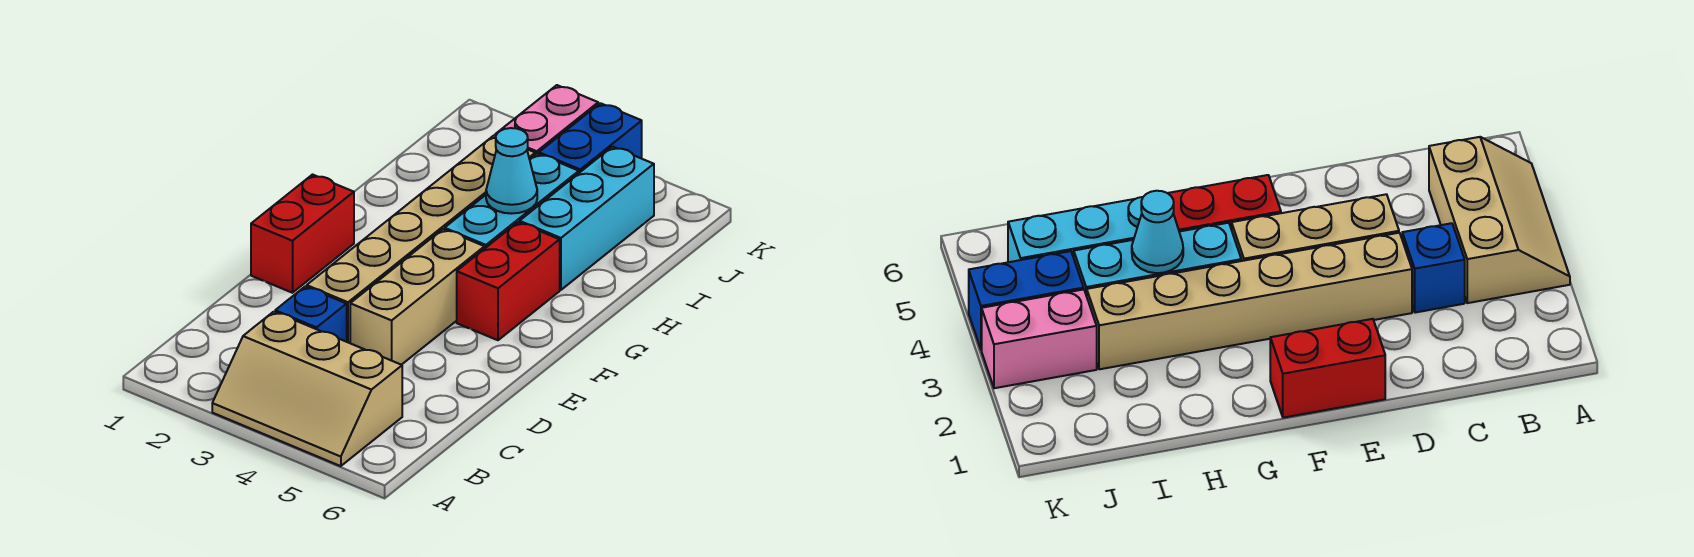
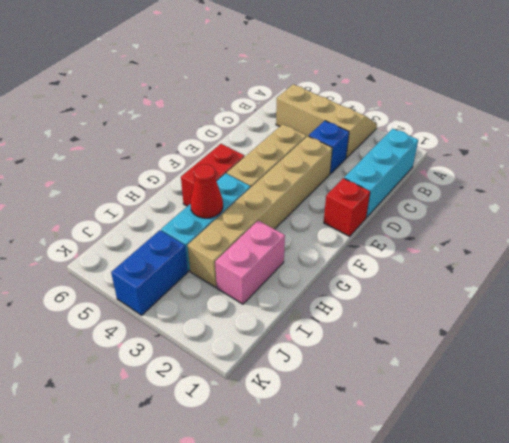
red 1x2 brick [251,175,354,293] -> red 1x1 brick [324,178,370,236]
cyan 1x1 cone [486,128,537,213] -> red 1x1 cone [190,164,223,218]
cyan 1x3 brick [520,147,654,290] -> cyan 1x3 brick moved to [344,129,418,218]
pink 1x2 brick [495,85,598,155] -> pink 1x2 brick moved to [215,221,285,304]

